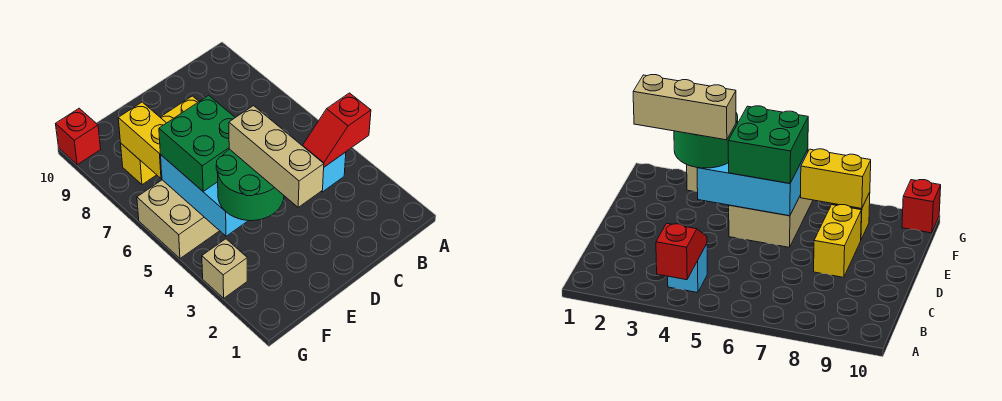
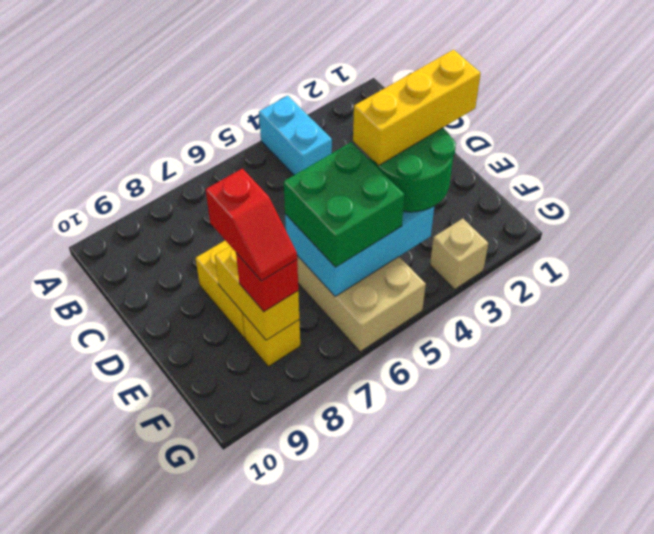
red 1x2 slope [303,93,371,167] -> red 1x2 slope moved to [206,169,297,281]
cyan 1x1 brick [322,152,346,192] -> cyan 1x2 brick [259,96,332,175]
tan 1x3 brick [229,106,324,207] -> yellow 1x3 brick [353,50,481,166]
yellow 1x2 brick [118,102,166,178] -> yellow 1x2 brick turned to [215,246,299,340]
red 1x1 brick [56,108,101,165] -> red 1x1 brick moved to [236,253,298,312]

